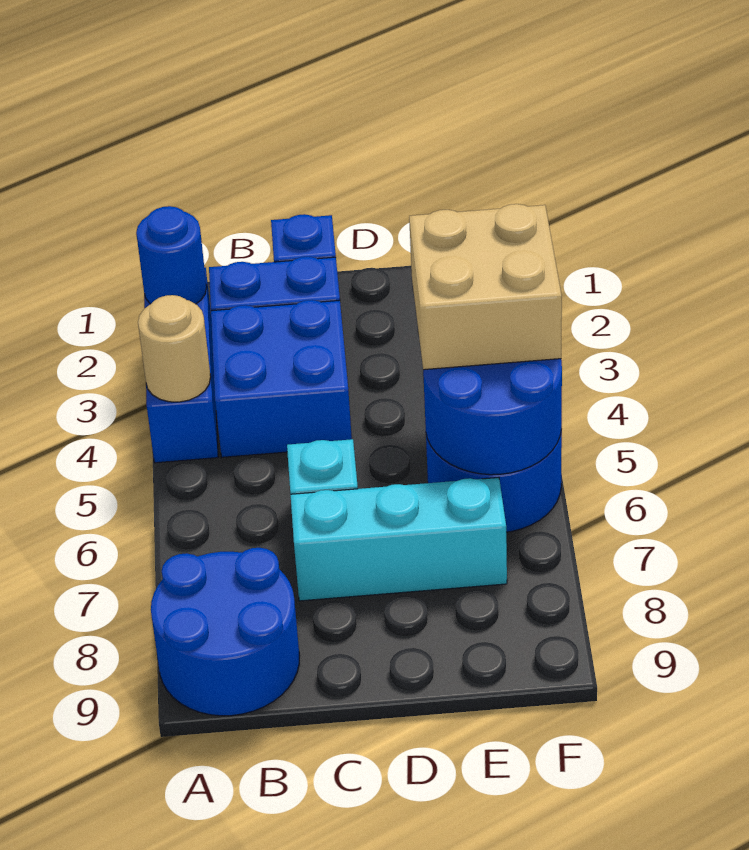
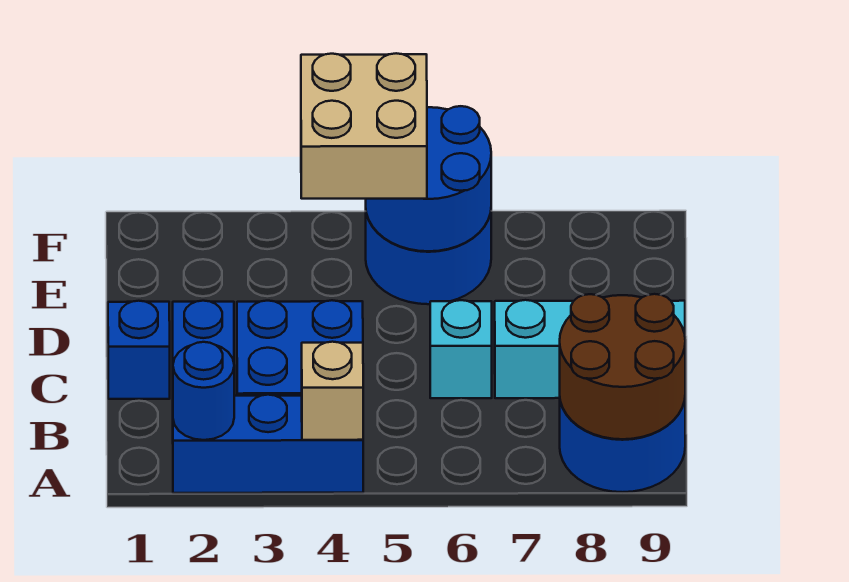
tan 1x1 round brick [138,295,211,402] -> tan 1x1 brick [302,342,363,440]
none -> brown 2x2 round brick [560,294,685,439]
cyan 1x3 brick [290,478,507,601] -> cyan 1x3 brick turned to [495,300,685,398]

